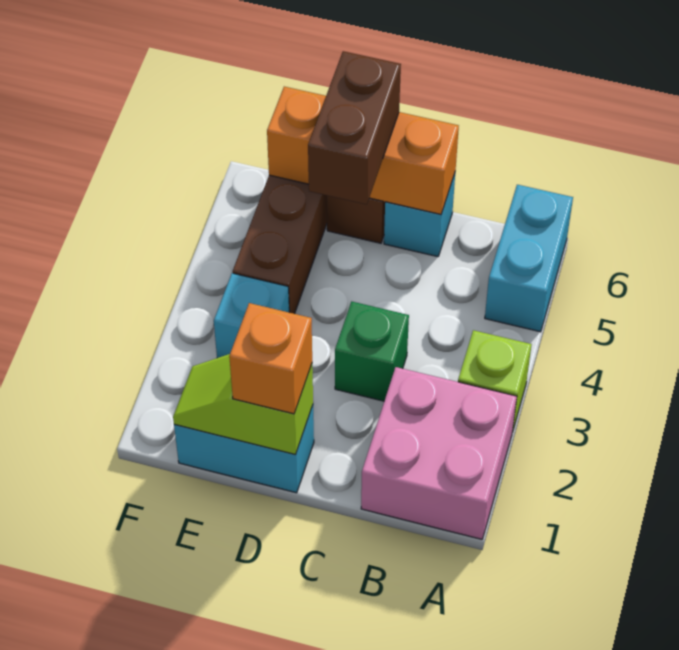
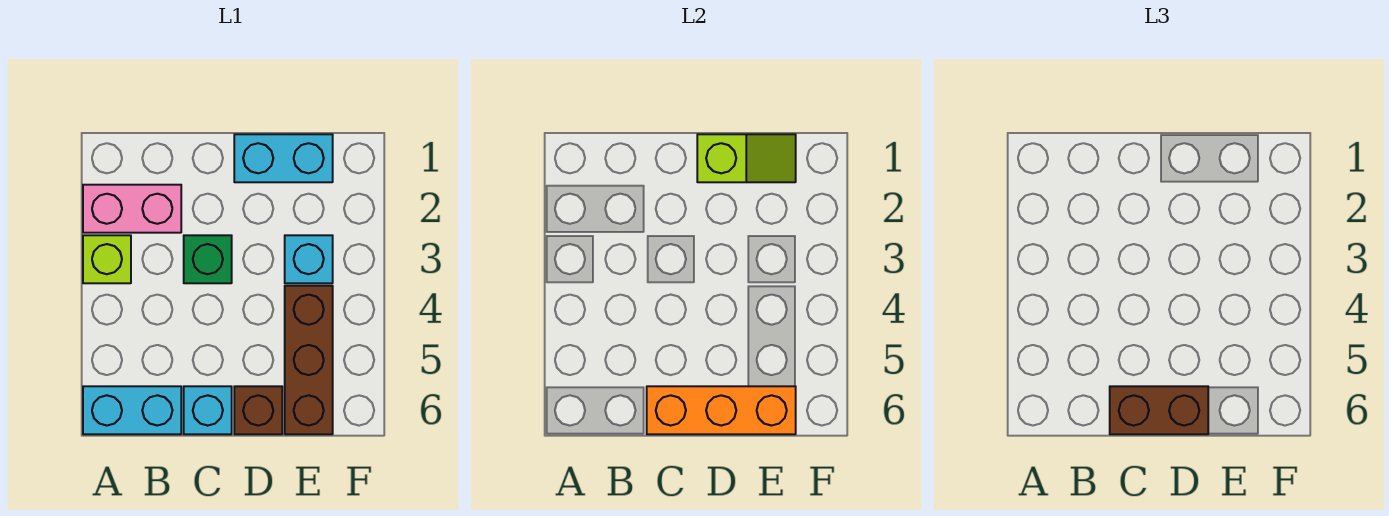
pink 2x2 brick [361,367,517,539] -> pink 1x2 brick [83,185,181,233]
cyan 1x2 brick [485,185,573,332] -> cyan 1x2 brick turned to [83,386,181,434]
orange 1x1 brick [229,303,312,414] -> none
brown 1x2 brick [308,51,401,205] -> brown 1x2 brick turned to [1110,386,1208,434]

